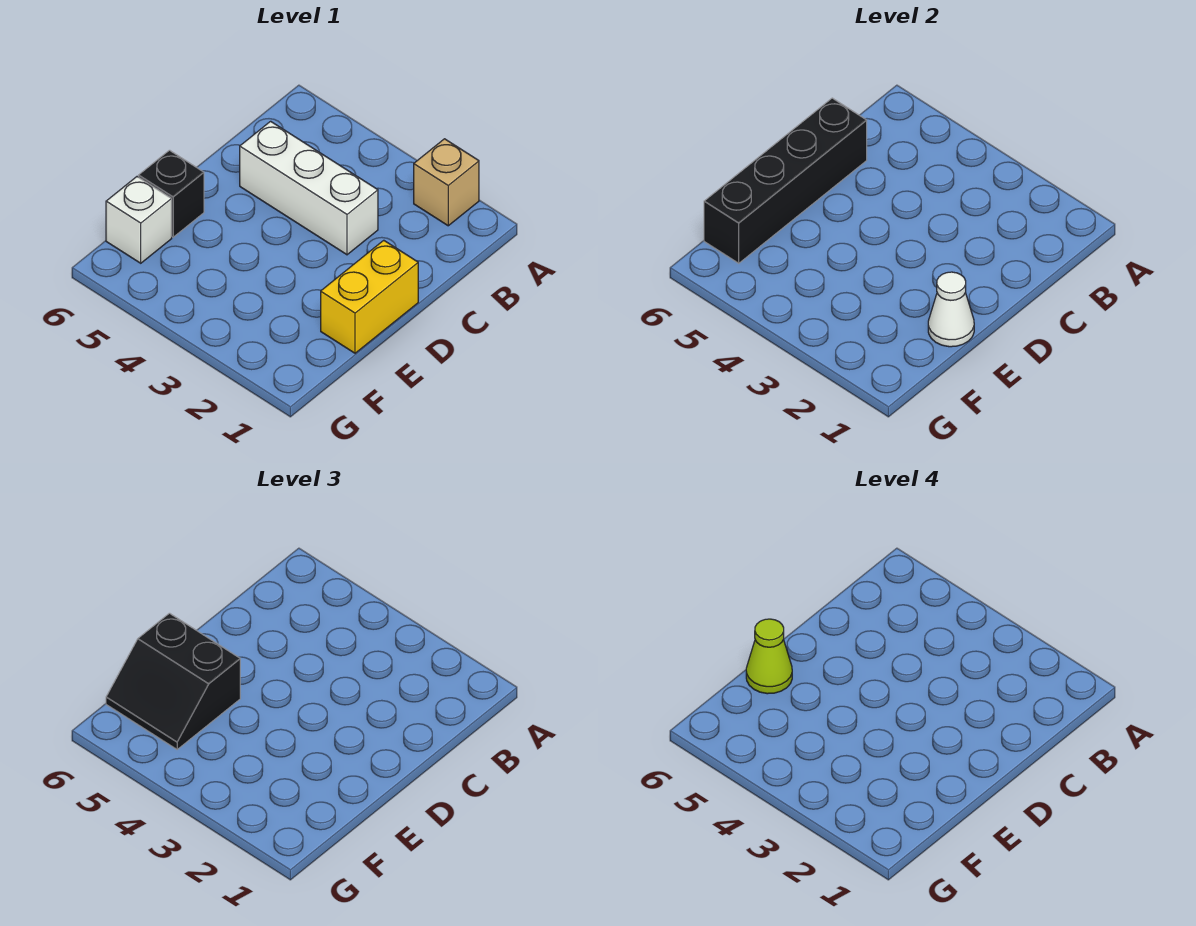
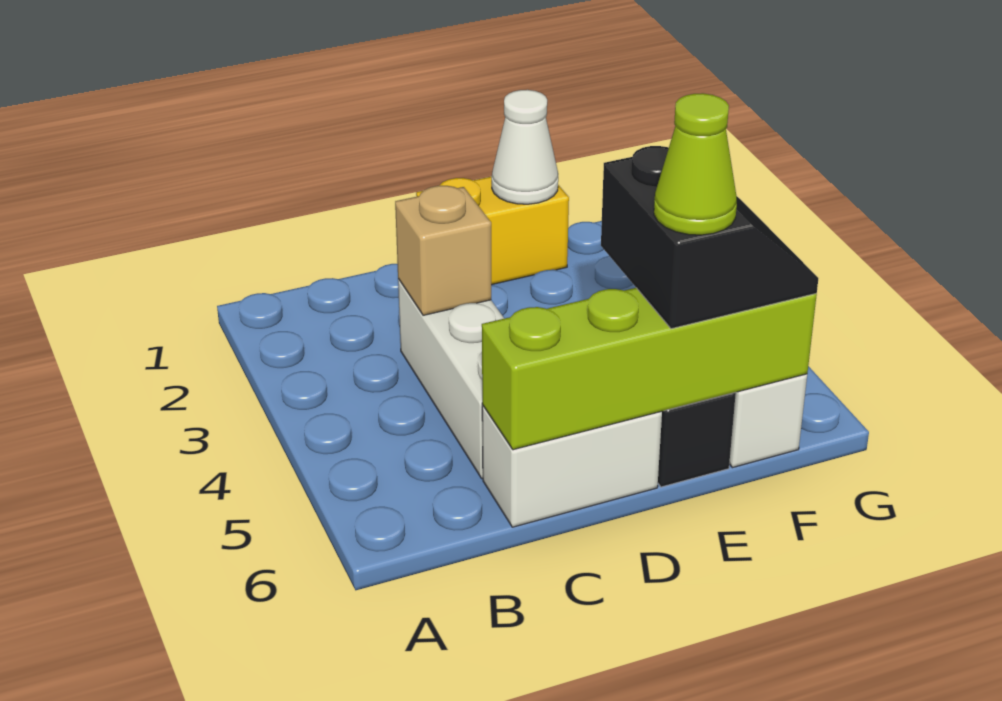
tan 1x1 brick [414,139,479,226] -> tan 1x1 brick moved to [395,186,491,315]
none -> white 1x2 brick [482,405,662,527]
black 1x4 brick [704,98,867,263] -> lime 1x4 brick [482,288,817,450]

